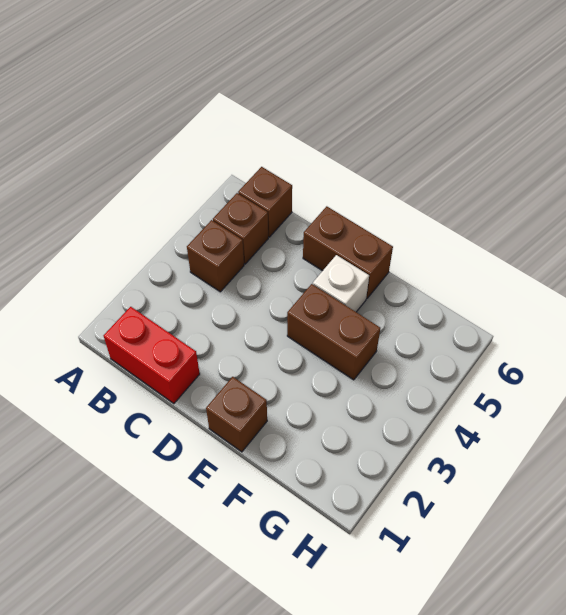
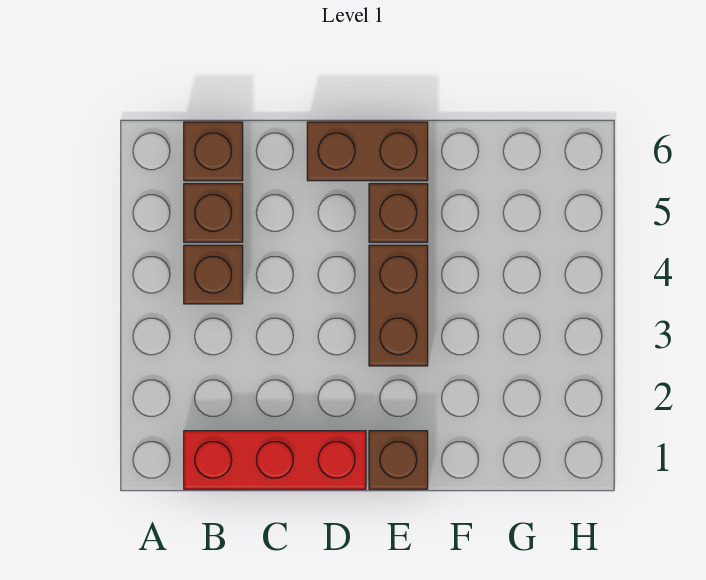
red 1x2 brick [103,307,200,404] -> red 1x3 brick [184,431,366,489]
brown 1x2 brick [287,284,380,380] -> brown 1x2 brick turned to [369,245,428,366]
white 1x1 brick [313,255,369,312] -> brown 1x1 brick [369,184,428,242]

